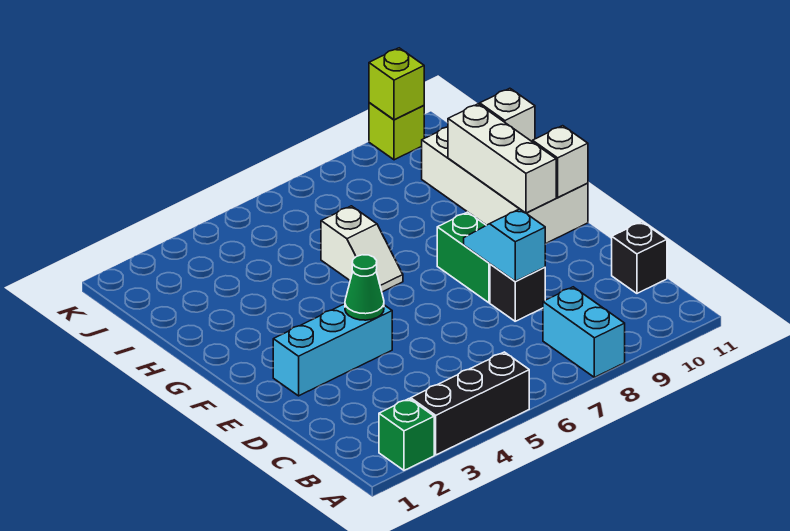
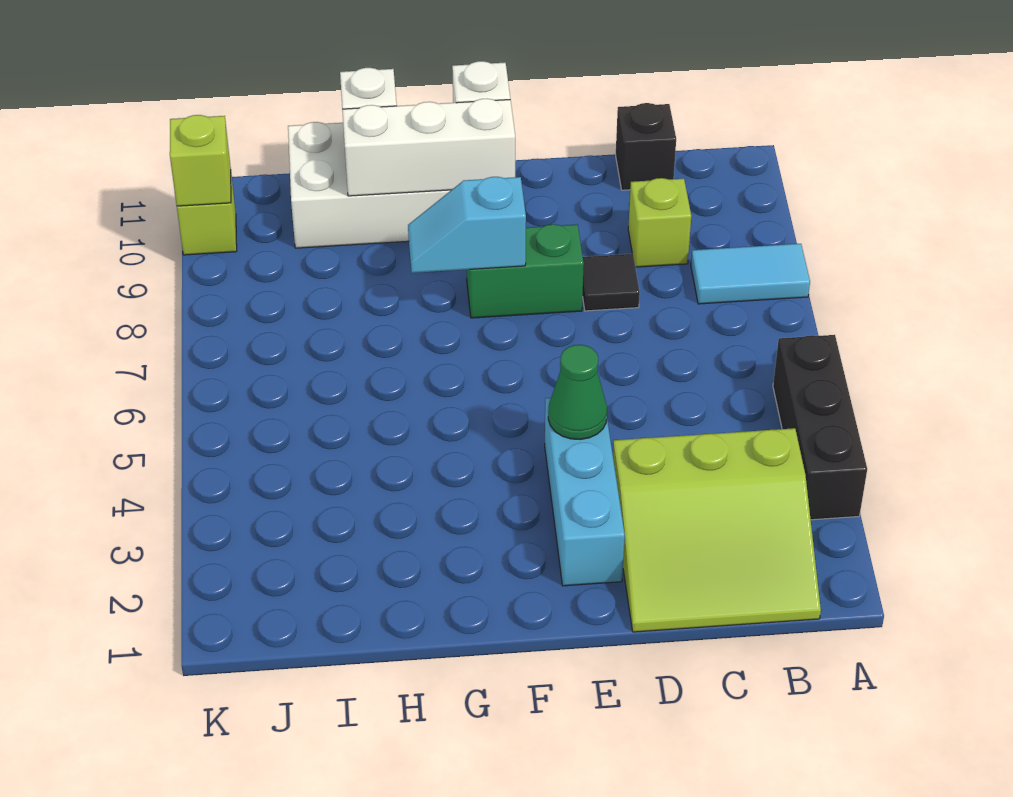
green 1x1 brick [379,399,434,470] -> none
cyan 1x2 brick [543,287,625,377] -> cyan 1x2 tile [691,244,810,304]
none -> lime 3x3 slope [613,428,821,632]
none -> lime 1x1 brick [628,178,691,267]
black 1x1 brick [490,264,545,321] -> black 1x1 tile [583,254,640,311]
cyan 1x2 slope [464,209,545,281] -> cyan 1x2 slope moved to [408,177,526,273]
white 1x2 slope [321,206,403,292] -> none

